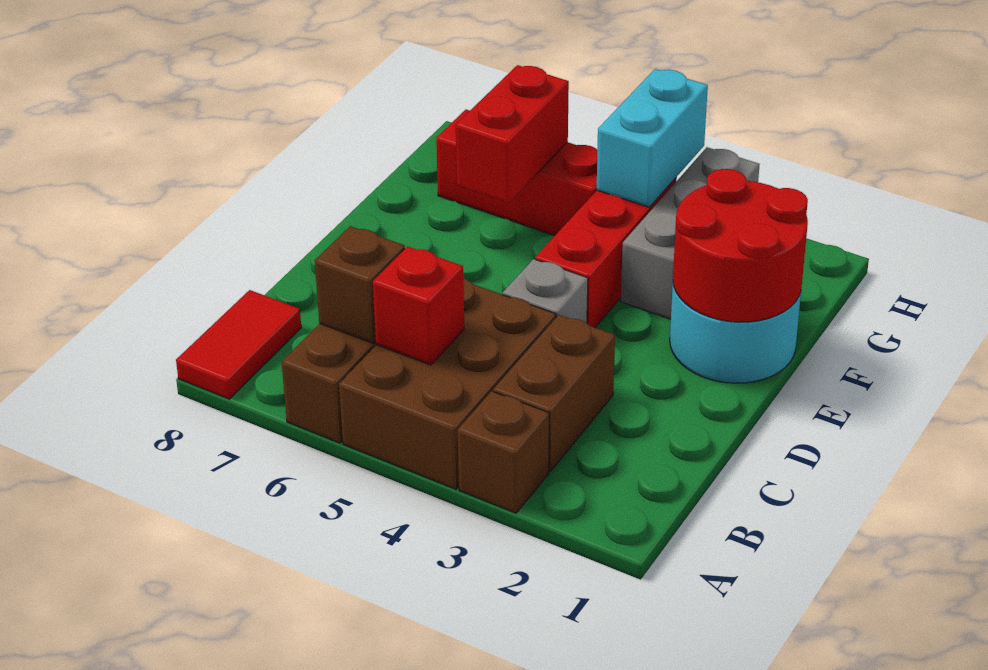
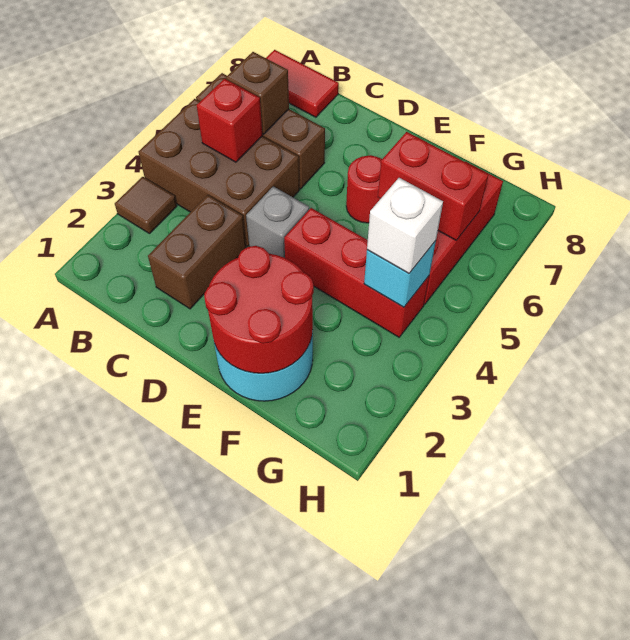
brown 1x1 brick [458,391,549,513] -> brown 1x1 tile [115,177,177,234]
brown 1x2 brick [493,315,615,472] -> brown 1x2 brick turned to [148,195,246,309]
none -> red 1x1 round brick [346,155,382,223]
grey 1x3 brick [621,147,760,319] -> none
cyan 1x2 brick [597,69,708,207] -> cyan 1x1 brick [364,241,436,307]
none -> white 1x1 brick [367,178,443,274]

